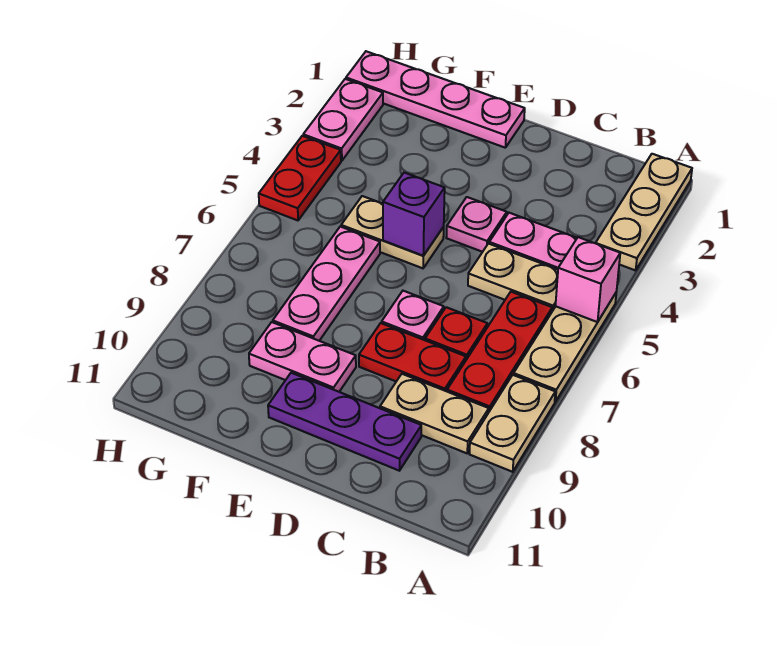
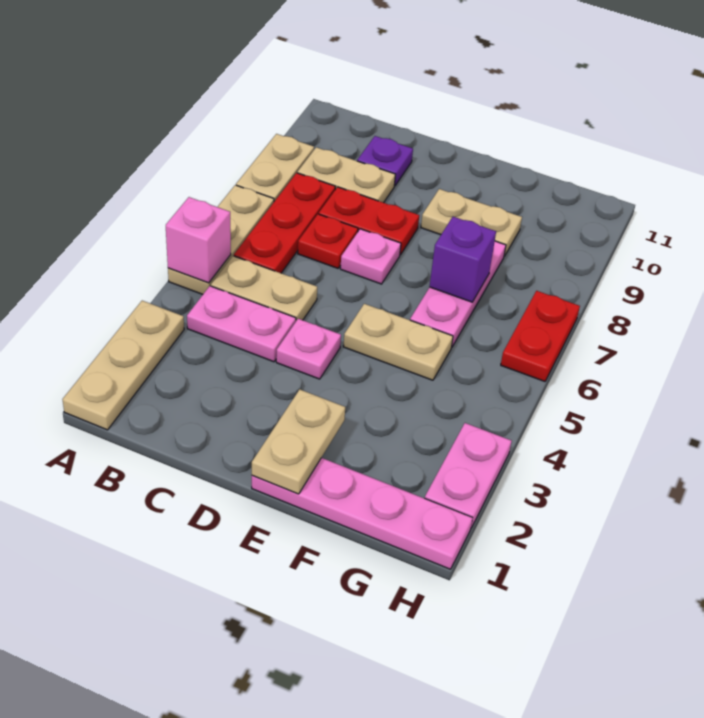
purple 1x3 plate [268,373,421,471] -> purple 1x1 plate [357,136,413,186]
none -> tan 1x2 plate [252,389,345,494]
purple 1x1 brick [383,173,445,256] -> purple 1x1 brick moved to [430,217,496,302]
pink 1x2 plate [249,322,356,392] -> tan 1x2 plate [421,189,522,256]
red 1x2 plate [259,136,341,220] -> red 1x2 plate moved to [501,291,580,381]

